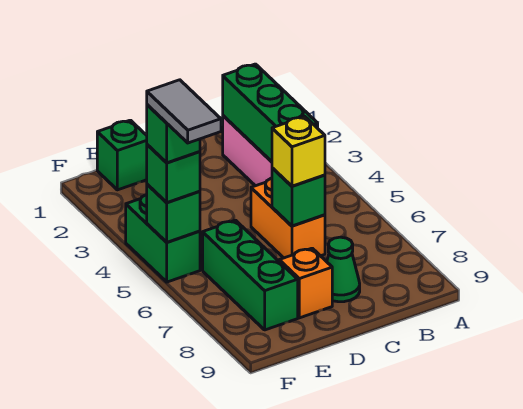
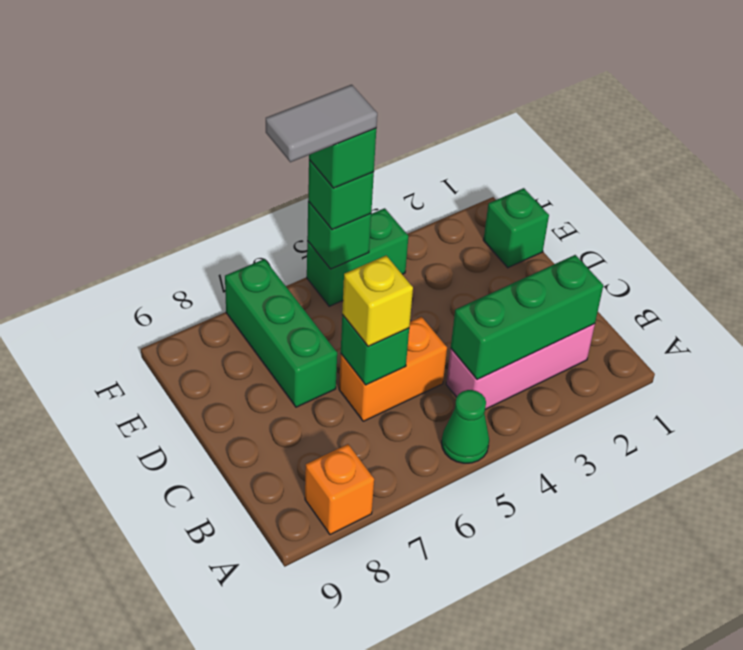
green 1x1 cone [327,237,360,302] -> green 1x1 cone moved to [442,390,489,463]
orange 1x1 brick [279,248,332,318] -> orange 1x1 brick moved to [305,444,374,535]
green 1x3 brick [203,220,298,330] -> green 1x3 brick turned to [225,259,337,407]

